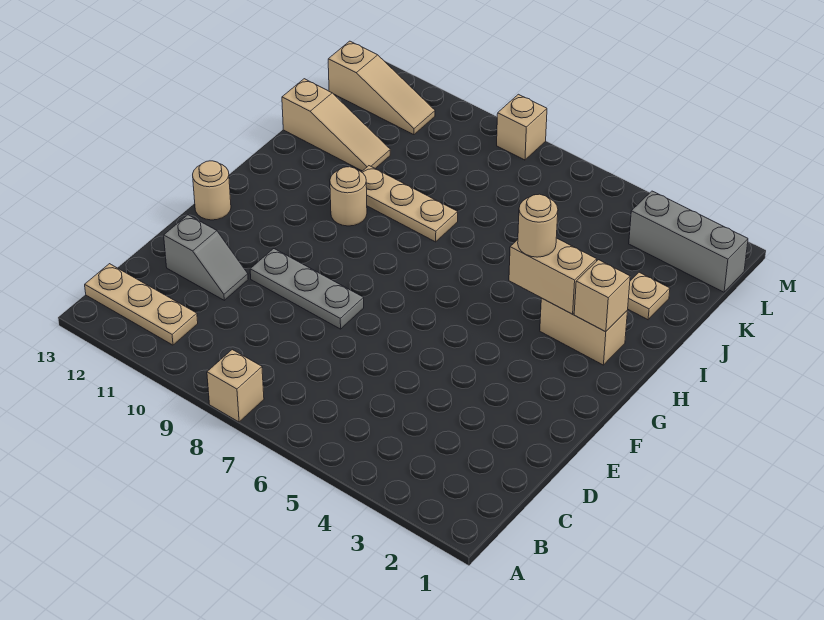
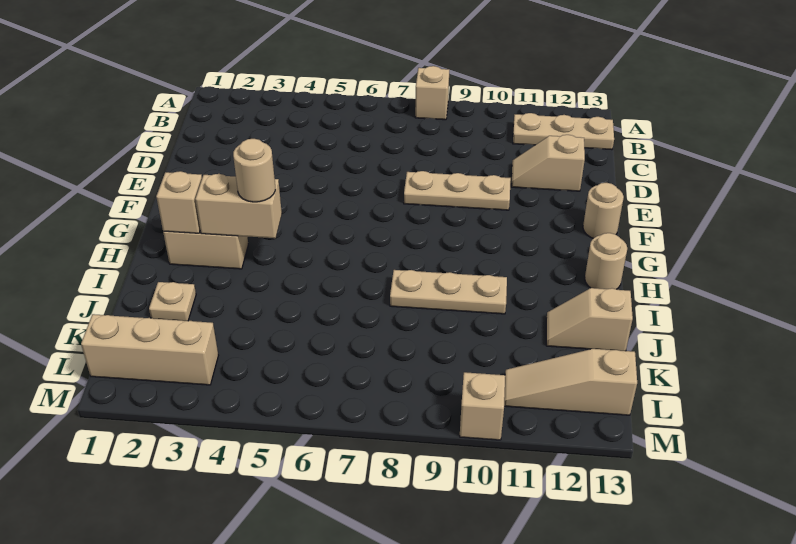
grey 1x2 slope [164,215,248,300] -> tan 1x2 slope [511,135,585,191]
grey 1x3 plate [250,249,364,329] -> tan 1x3 plate [404,171,511,210]
tan 1x1 round brick [330,167,367,226] -> tan 1x1 round brick moved to [585,233,627,289]
tan 1x3 slope [282,79,390,171] -> tan 1x2 slope [546,288,633,351]
grey 1x3 brick [629,191,748,292] -> tan 1x3 brick [81,314,218,385]
tan 1x1 brick [497,94,547,160] -> tan 1x1 brick moved to [460,372,505,440]

